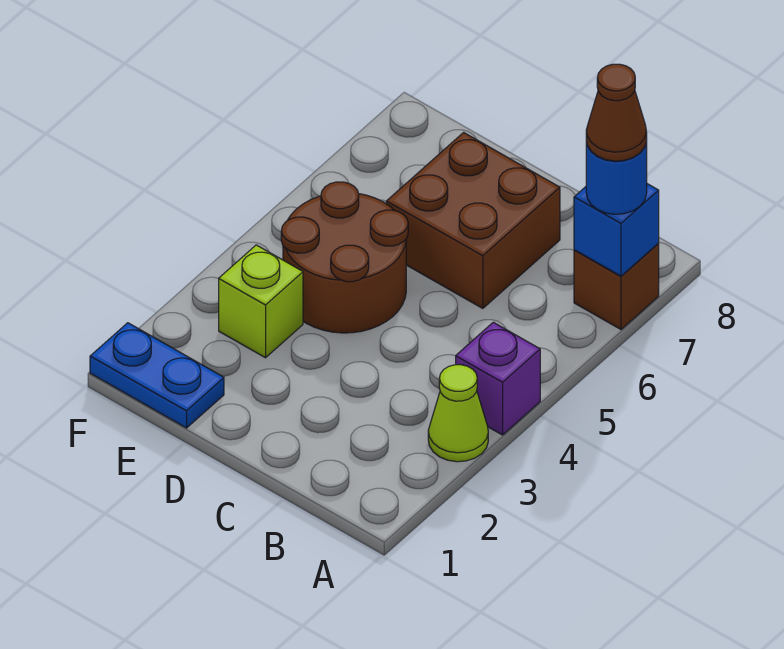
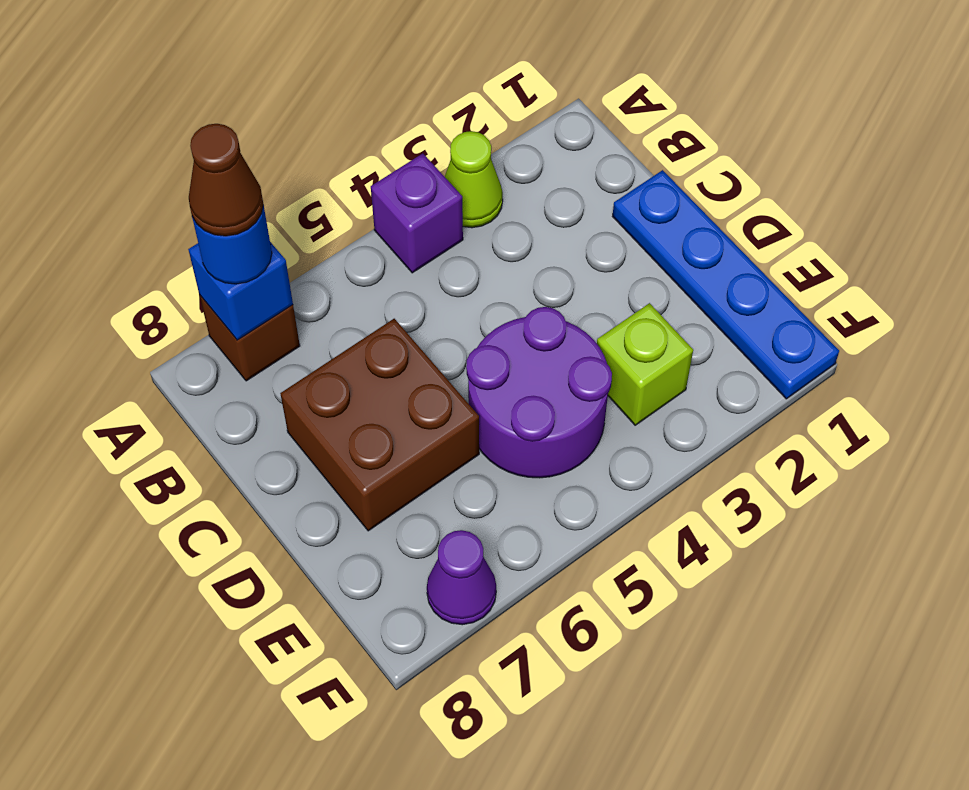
brown 2x2 round brick [281,182,408,333] -> purple 2x2 round brick [466,307,612,478]
blue 1x2 plate [90,323,224,428] -> blue 1x4 plate [613,170,839,399]
none -> purple 1x1 cone [427,530,496,625]

